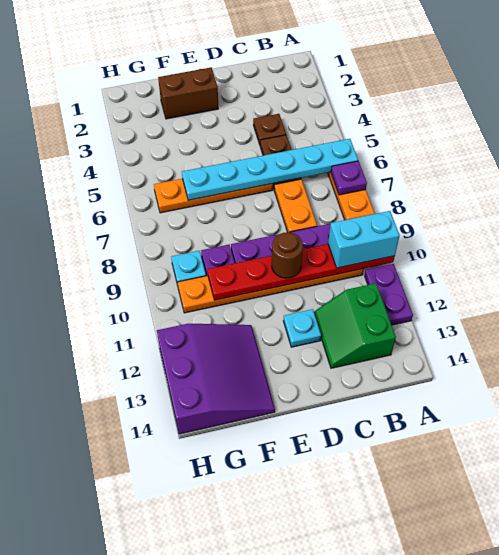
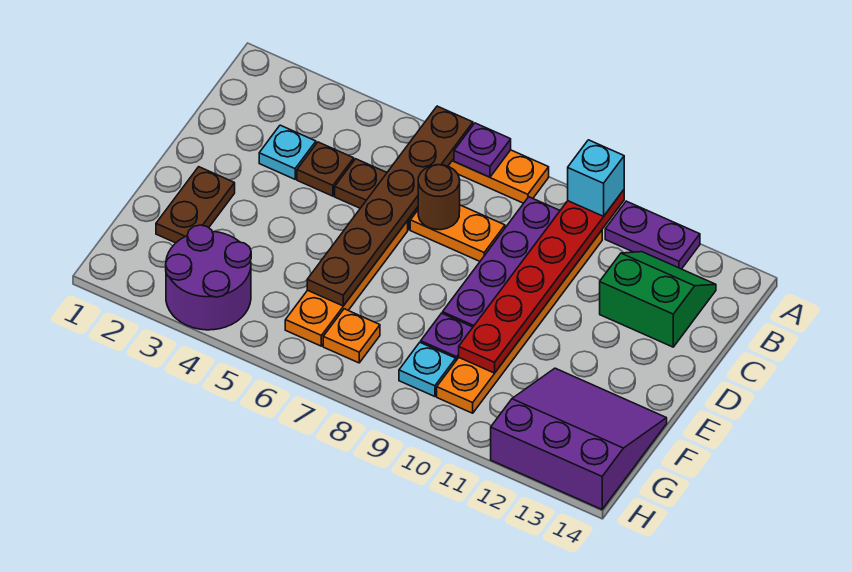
cyan 1x6 plate [182,139,358,200] -> brown 1x6 plate [307,106,473,306]
cyan 1x2 brick [328,211,400,268] -> cyan 1x1 brick [568,140,624,216]
green 2x2 slope [314,283,396,368] -> green 2x2 slope turned to [600,252,716,347]
brown 1x1 round brick [272,232,303,278] -> brown 1x1 round brick moved to [418,165,460,230]
cyan 1x1 plate [284,309,321,347] -> cyan 1x1 plate moved to [259,125,316,179]
brown 1x2 brick [158,67,218,119] -> brown 1x2 plate [156,167,235,243]
none -> purple 2x2 round brick [166,225,251,330]
none -> orange 1x1 plate [323,309,380,363]

